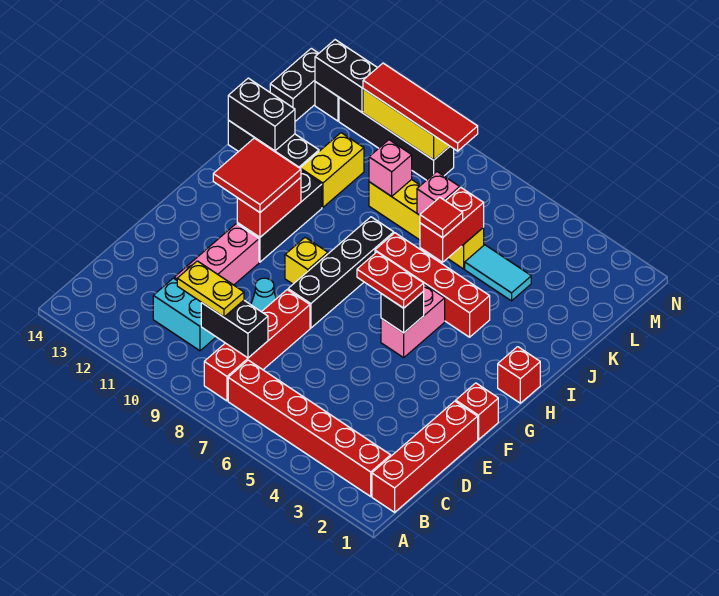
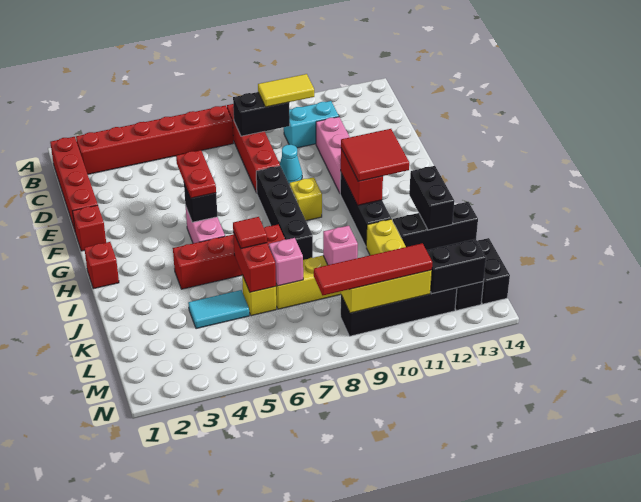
yellow 1x2 plate [177,261,244,317] -> yellow 1x2 tile [258,74,314,107]
red 1x2 plate [357,252,424,308] -> red 1x2 plate turned to [176,150,216,198]
black 1x2 brick [228,78,295,151] -> black 1x2 brick turned to [409,166,454,230]

